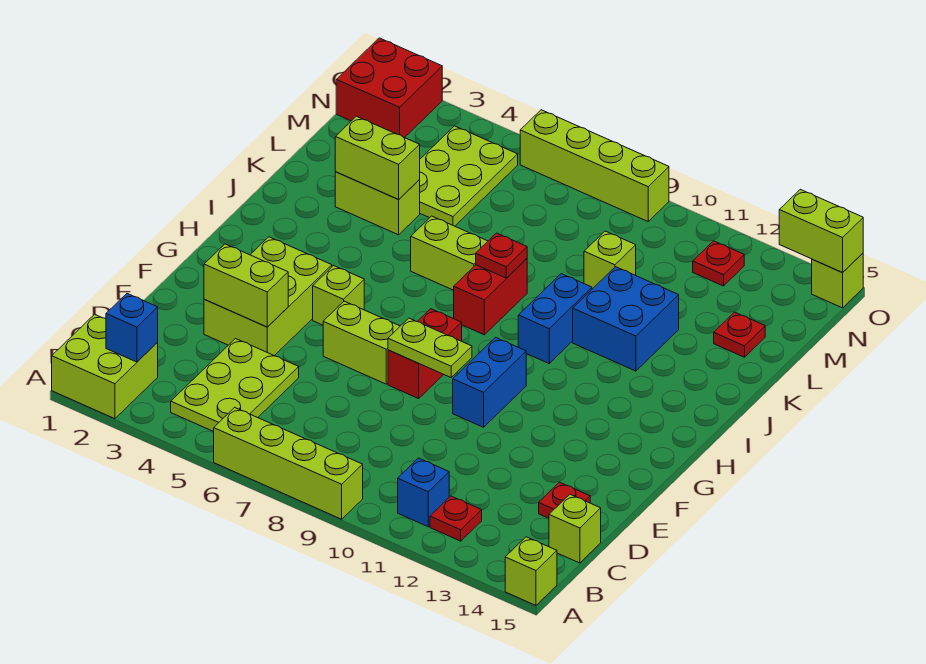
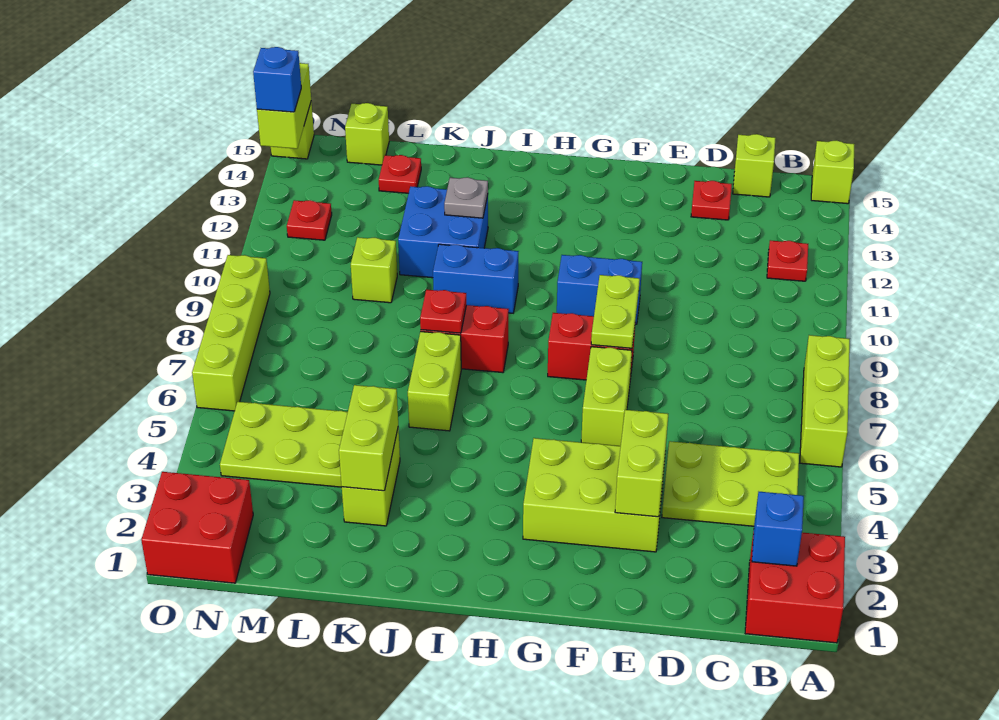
lime 2x2 brick [52,314,158,419] -> red 2x2 brick [745,531,845,643]
lime 1x4 brick [214,407,363,519] -> lime 1x3 brick [800,335,850,467]
blue 1x1 brick [398,458,449,527] -> blue 1x1 brick moved to [253,47,301,112]
lime 1x1 brick [313,266,364,325] -> lime 1x1 brick moved to [345,103,389,165]
none -> grey 1x1 plate [444,177,488,218]

